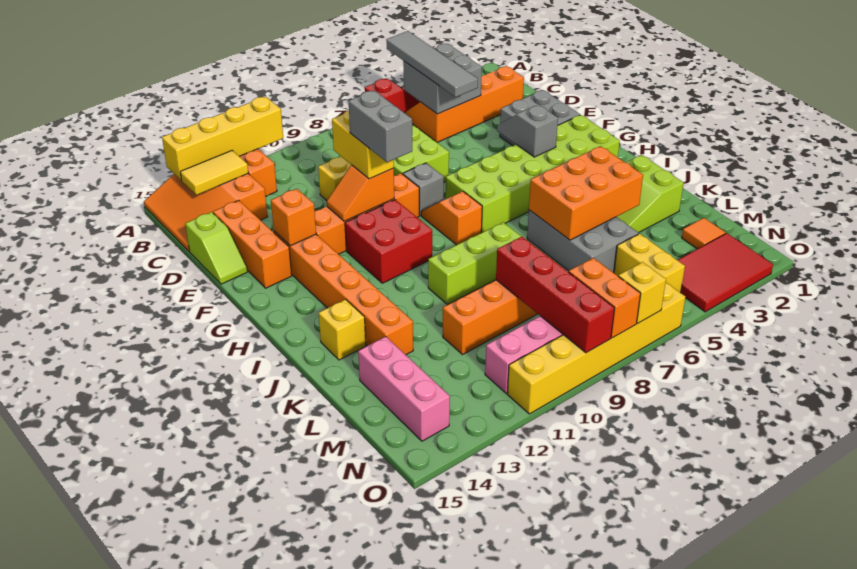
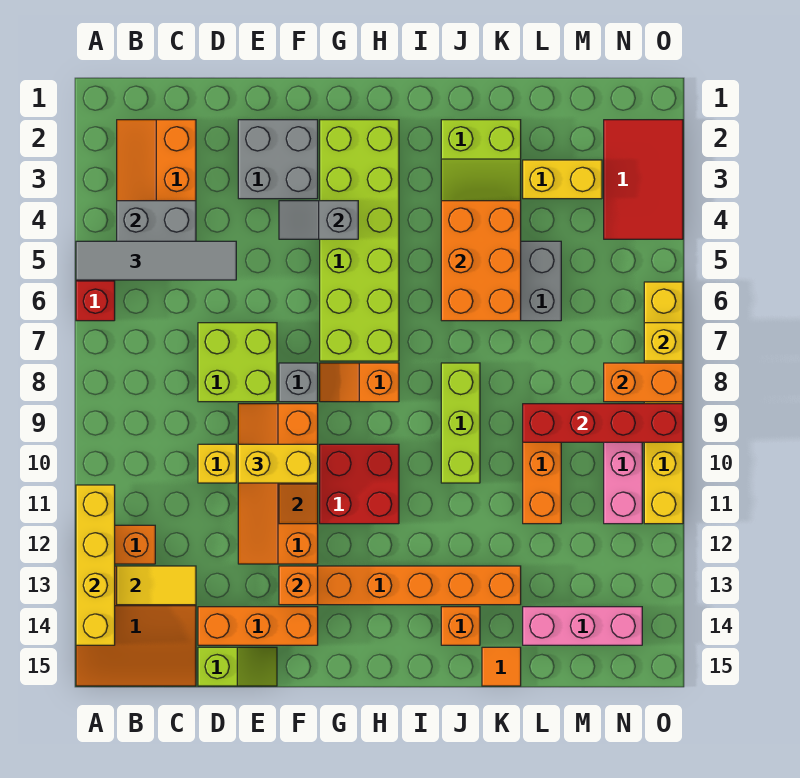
yellow 1x2 tile [180,150,248,195] -> yellow 1x2 tile turned to [117,566,196,605]
grey 1x2 brick [349,90,412,162] -> none
yellow 1x1 brick [319,299,366,360] -> orange 1x1 brick [441,607,480,645]
orange 1x1 tile [682,218,725,249] -> orange 1x1 tile moved to [482,647,521,686]
yellow 1x2 brick [614,234,685,293] -> yellow 1x2 brick moved to [523,160,602,199]

